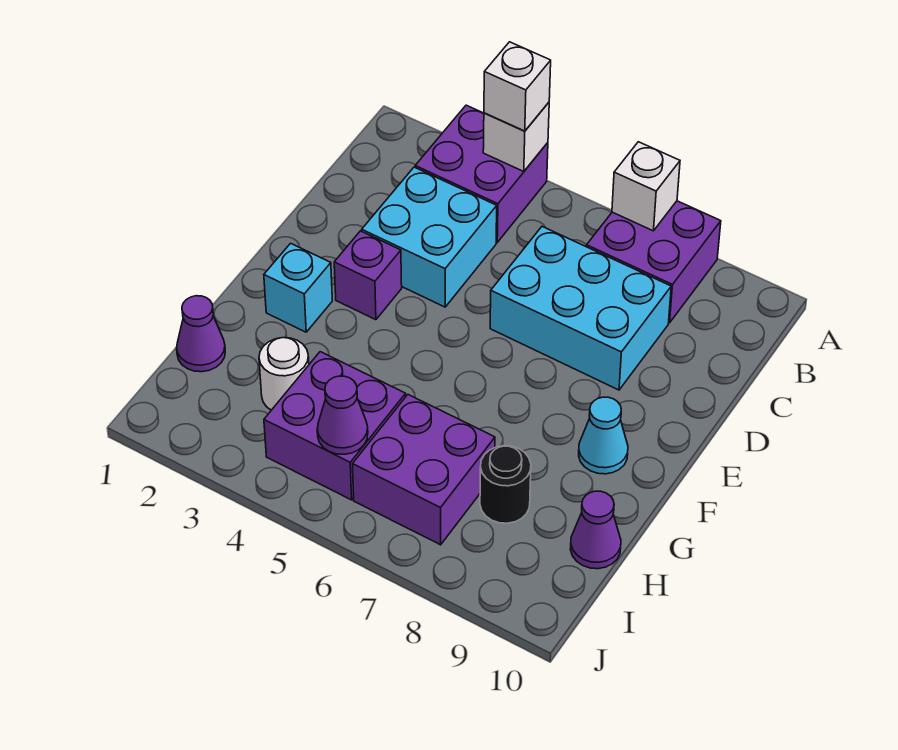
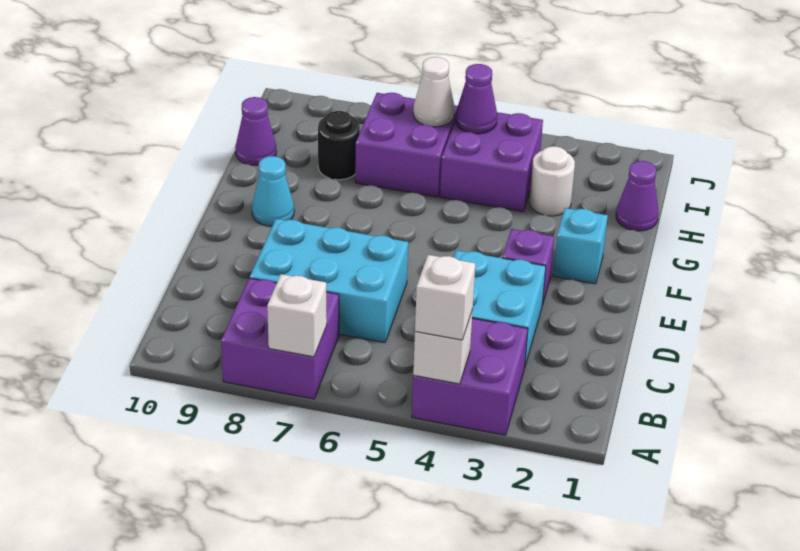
none -> white 1x1 cone [413,57,455,127]

